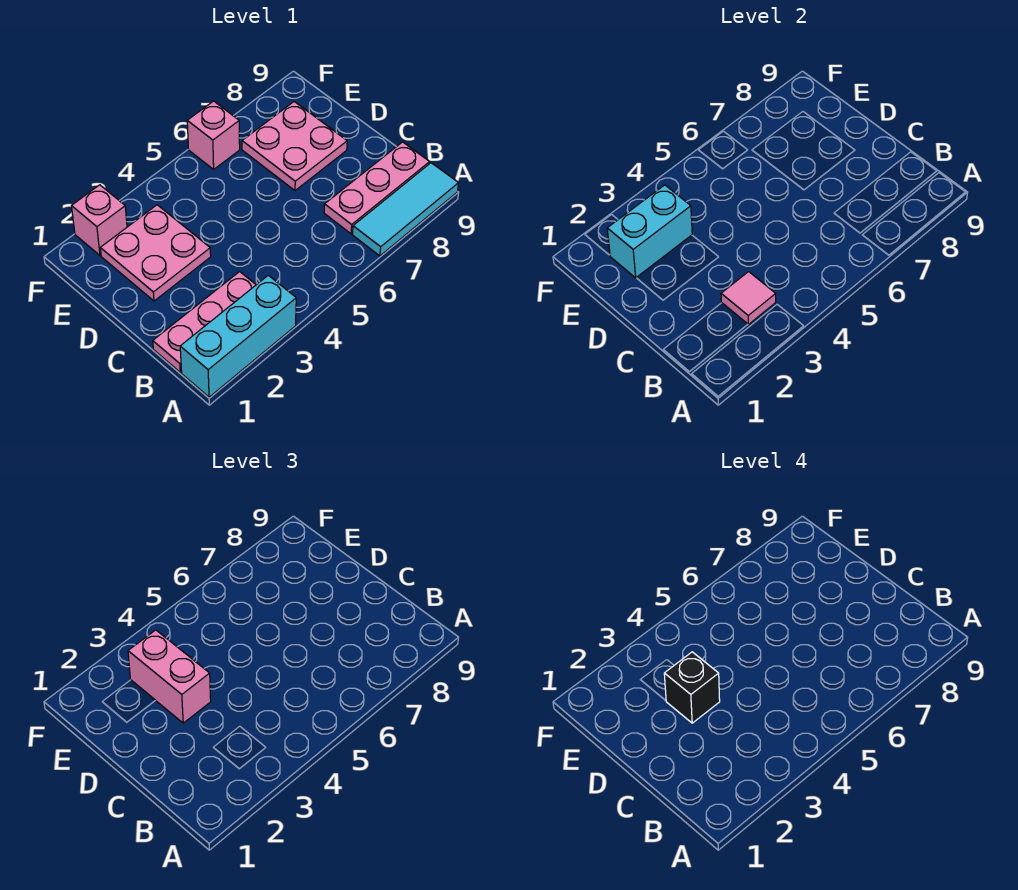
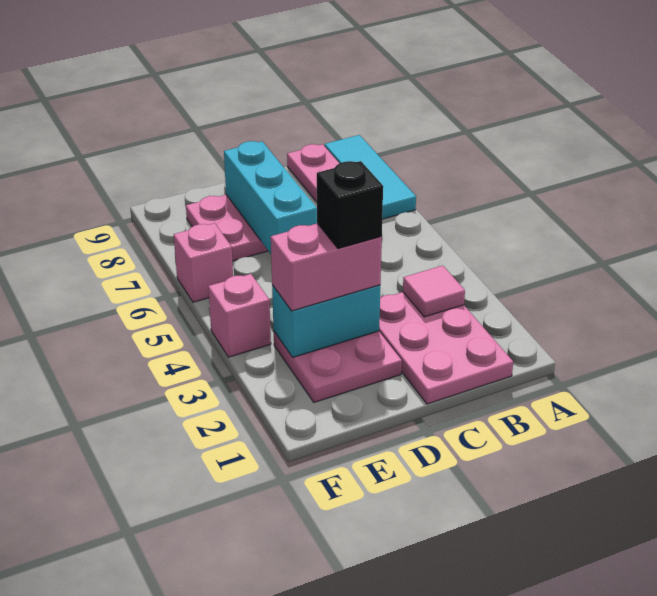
cyan 1x3 brick [180,275,296,397] -> cyan 1x3 brick moved to [224,141,317,254]
pink 1x3 plate [153,272,256,372] -> pink 2x3 plate [379,292,513,404]
cyan 1x2 brick [607,185,692,278] -> cyan 1x2 brick turned to [272,285,380,357]
pink 1x1 brick [72,185,127,255] -> pink 1x1 brick moved to [208,274,271,357]

